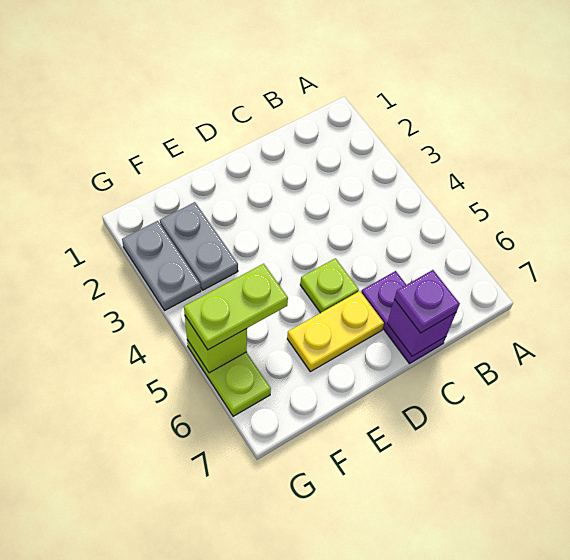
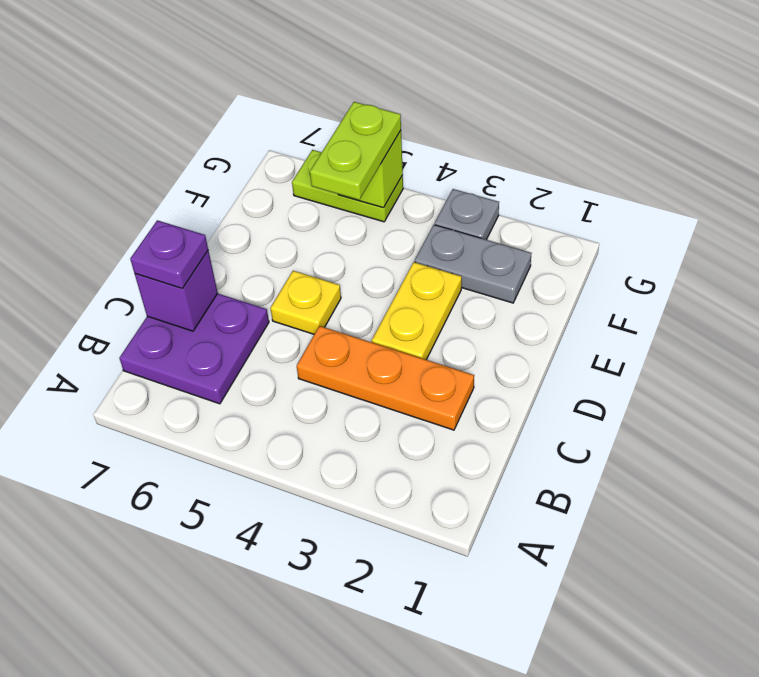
none -> orange 1x3 plate [297,326,474,430]
purple 1x2 plate [361,271,446,364] -> purple 2x2 plate [119,294,269,404]
lime 1x1 plate [300,258,359,313] -> yellow 1x1 plate [270,271,341,334]
yellow 1x2 plate [287,291,384,372] -> yellow 1x2 plate moved to [372,262,462,360]
grey 1x2 plate [122,221,201,310] -> grey 1x1 plate [435,189,499,240]

